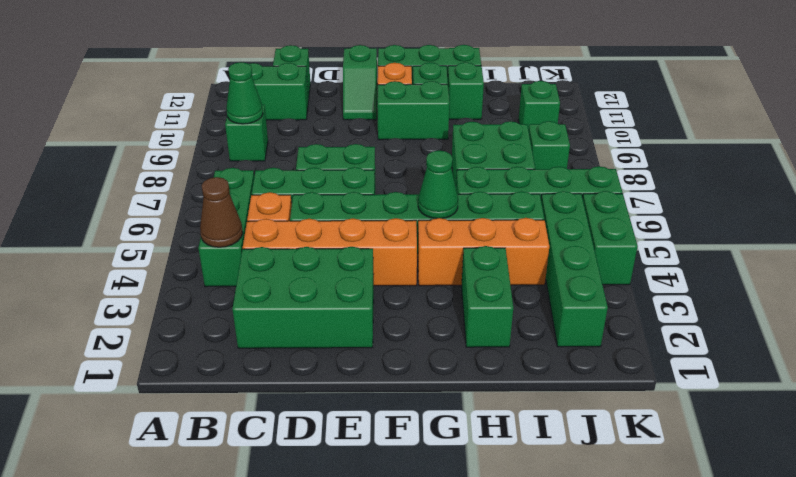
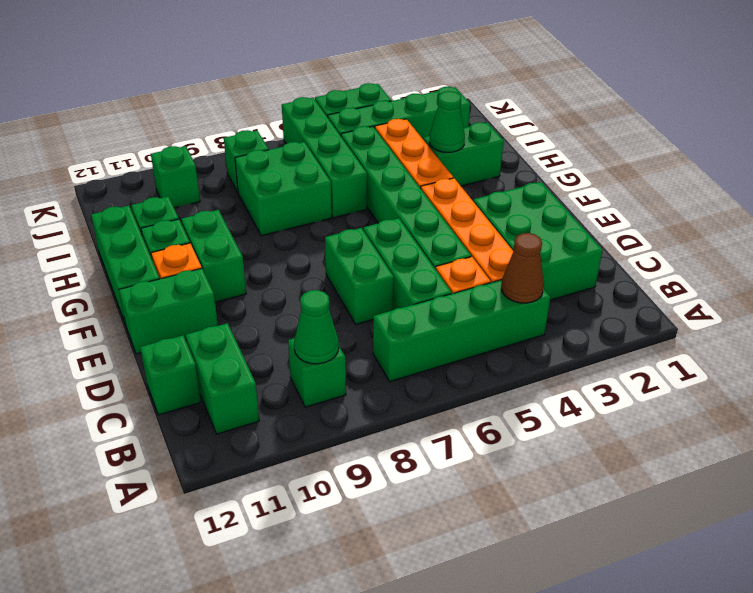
green 1x3 brick [198,168,254,287] -> green 1x4 brick [373,280,550,382]
green 1x2 slope [343,45,377,120] -> green 1x2 brick [119,268,218,354]
green 1x1 cone [418,150,458,218] -> green 1x1 cone moved to [429,91,465,152]

